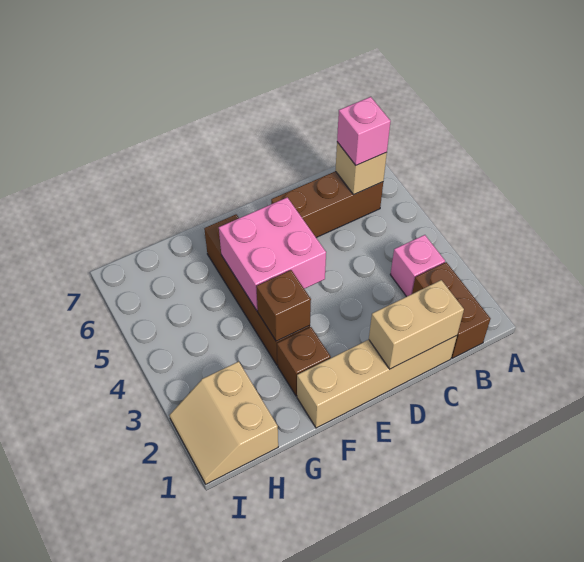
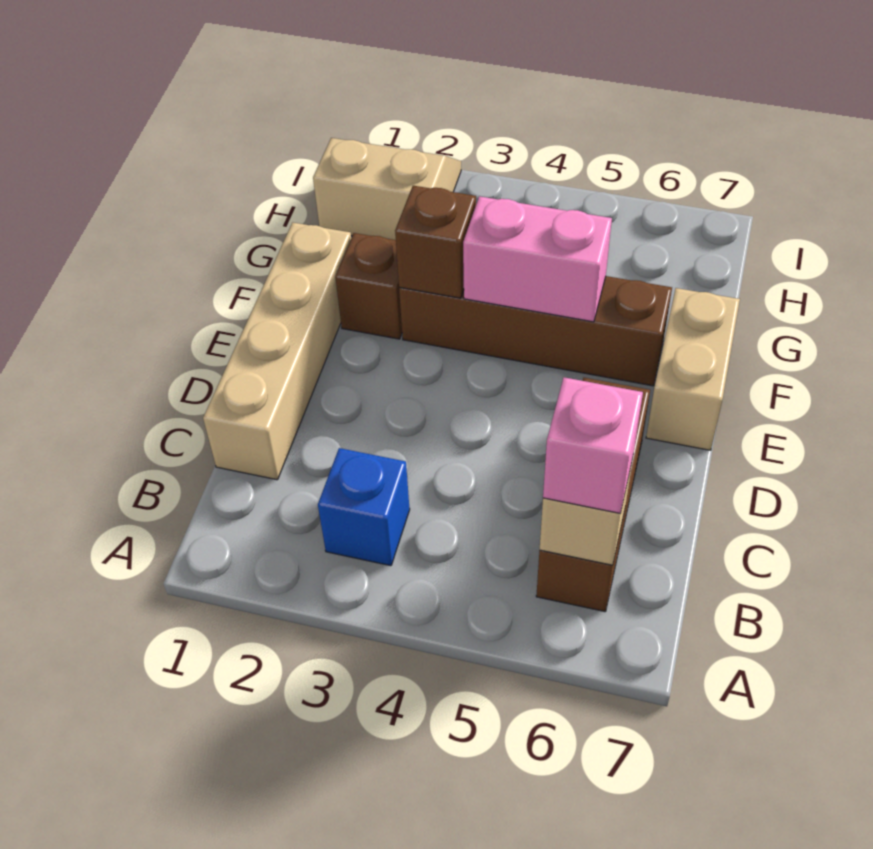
brown 1x2 brick [412,262,490,358] -> none
pink 1x1 brick [390,235,445,297] -> blue 1x1 brick [318,448,410,566]
tan 1x2 brick [369,280,464,369] -> tan 1x2 brick moved to [646,288,740,450]
pink 2x2 brick [219,197,326,311] -> pink 1x2 brick [463,196,612,322]

